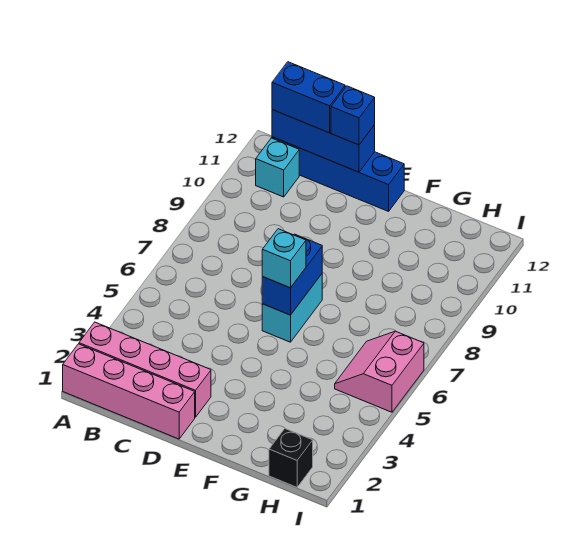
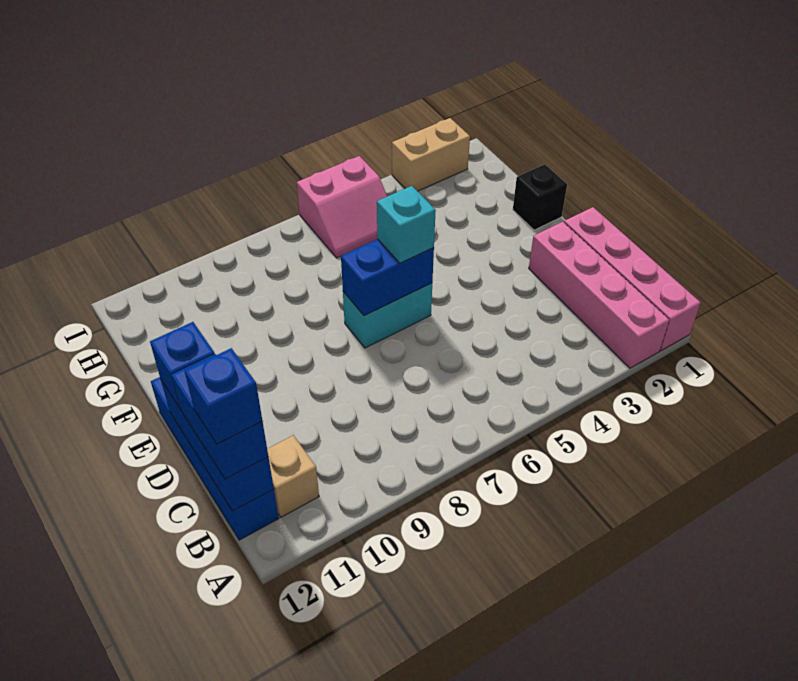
cyan 1x1 brick [256,138,299,197] -> tan 1x1 brick [267,435,319,517]
none -> blue 1x1 brick [184,348,262,444]
black 1x1 brick [269,429,313,487] -> black 1x1 brick moved to [513,164,567,230]
none -> tan 1x2 brick [392,118,470,191]

